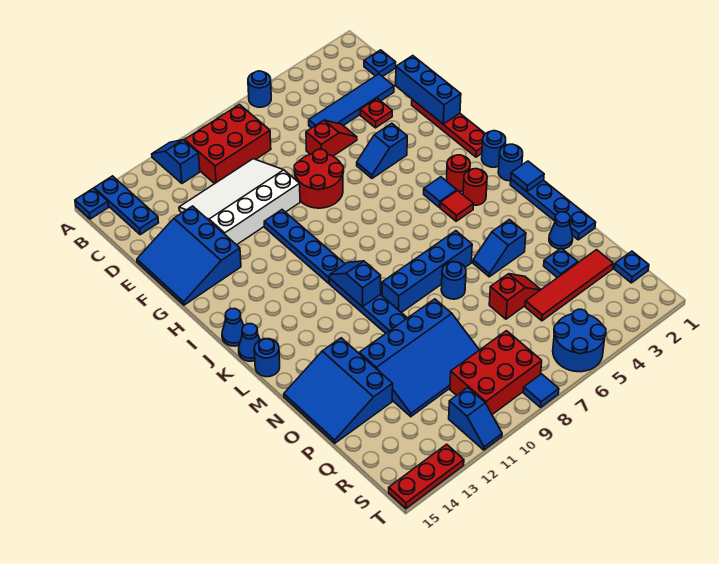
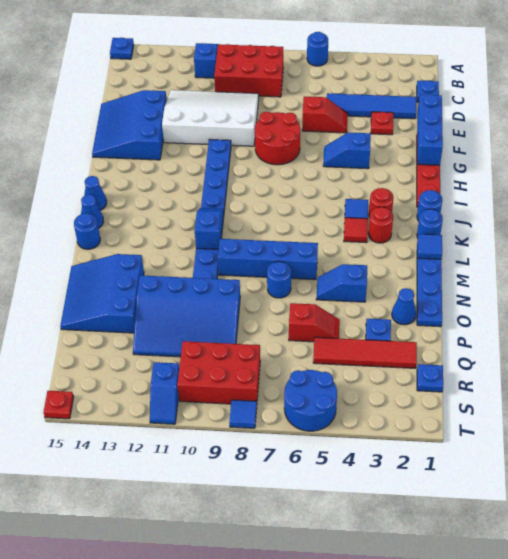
blue 1x3 plate [94,176,159,235] -> none
red 1x3 plate [389,444,464,509] -> red 1x1 plate [44,391,74,419]

